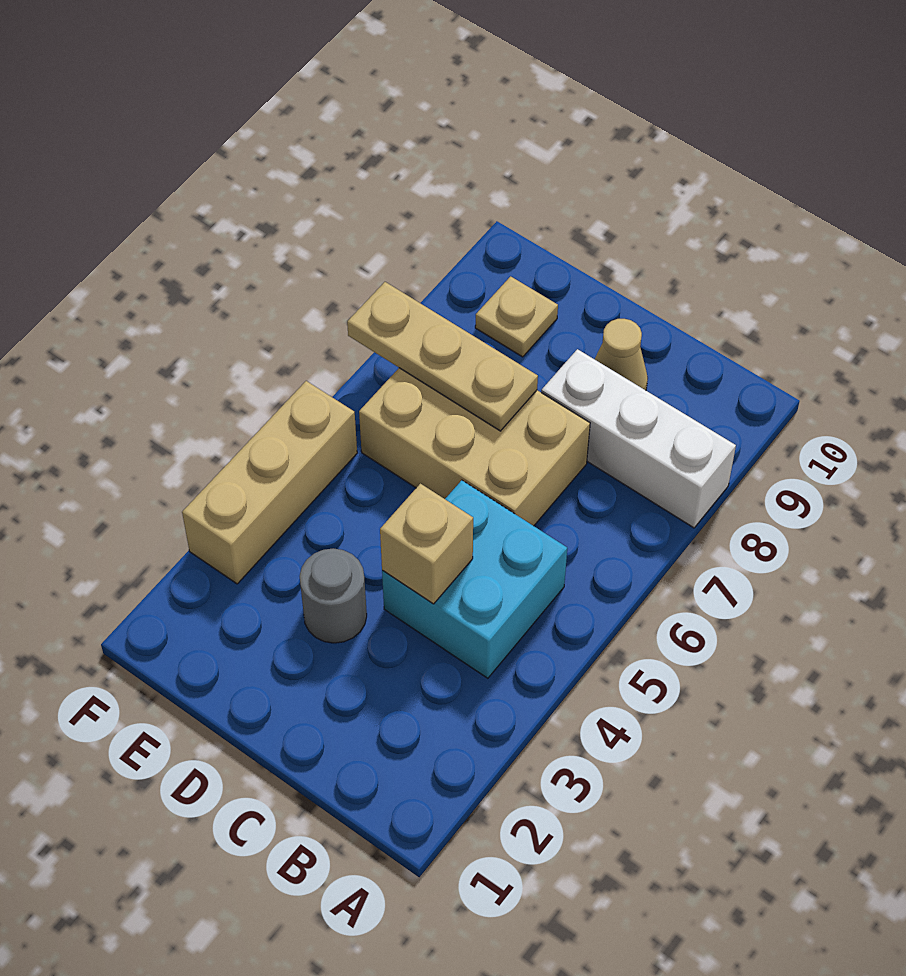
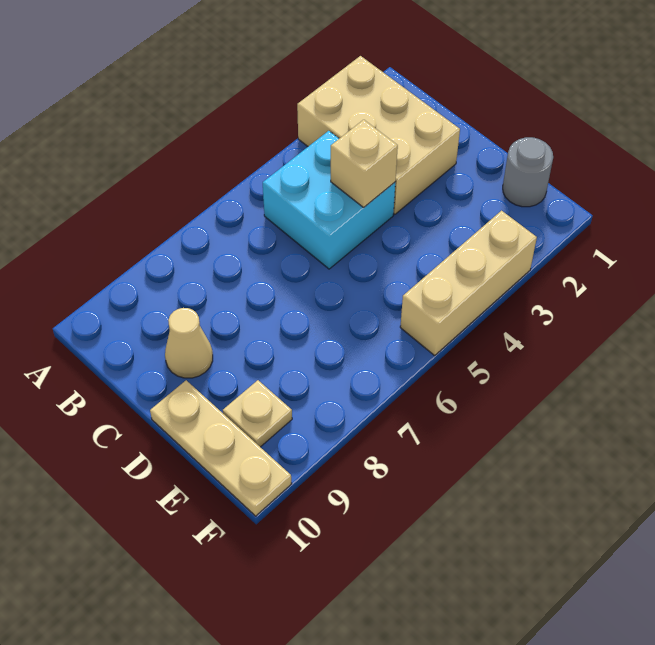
white 1x3 brick [541,349,736,528] -> none
tan 2x3 brick [359,368,590,526] -> tan 2x3 brick moved to [297,56,460,214]
grey 1x1 round brick [300,548,367,643] -> grey 1x1 round brick moved to [503,137,553,207]
tan 1x3 plate [347,282,538,431] -> tan 1x3 plate moved to [150,380,292,516]

